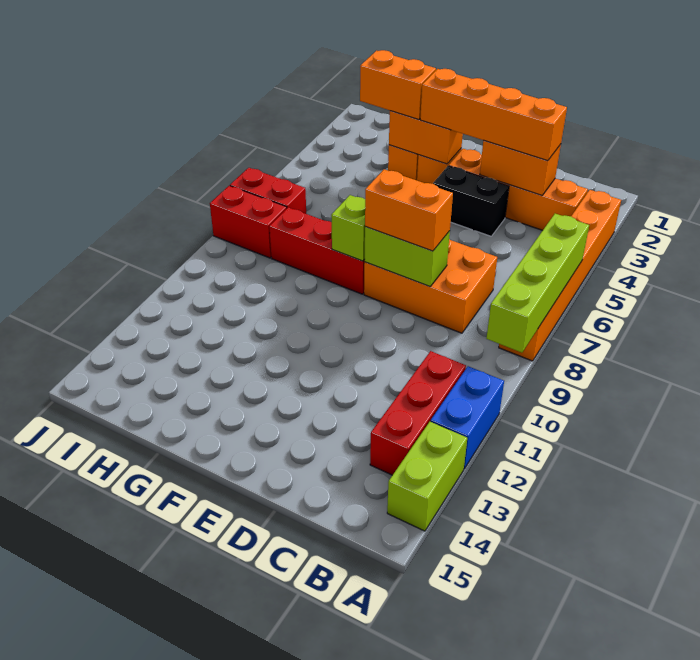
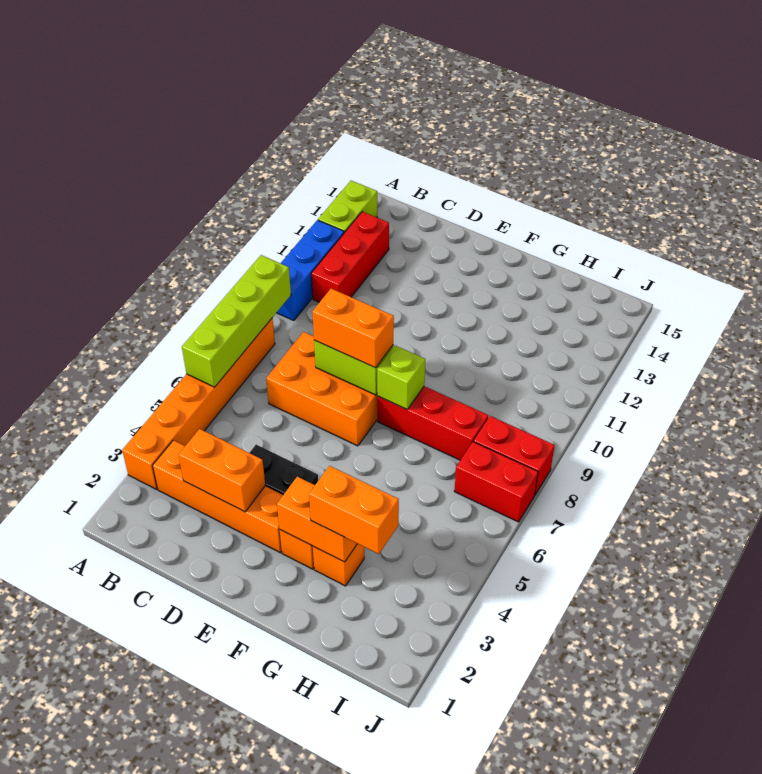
blue 1x2 brick [431,366,504,469] -> blue 1x3 brick [277,220,344,321]
orange 1x4 brick [420,69,567,161] -> none

